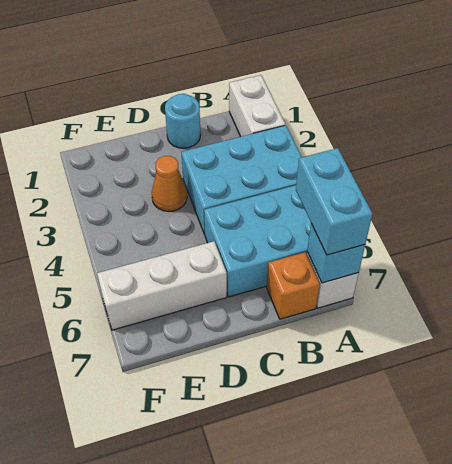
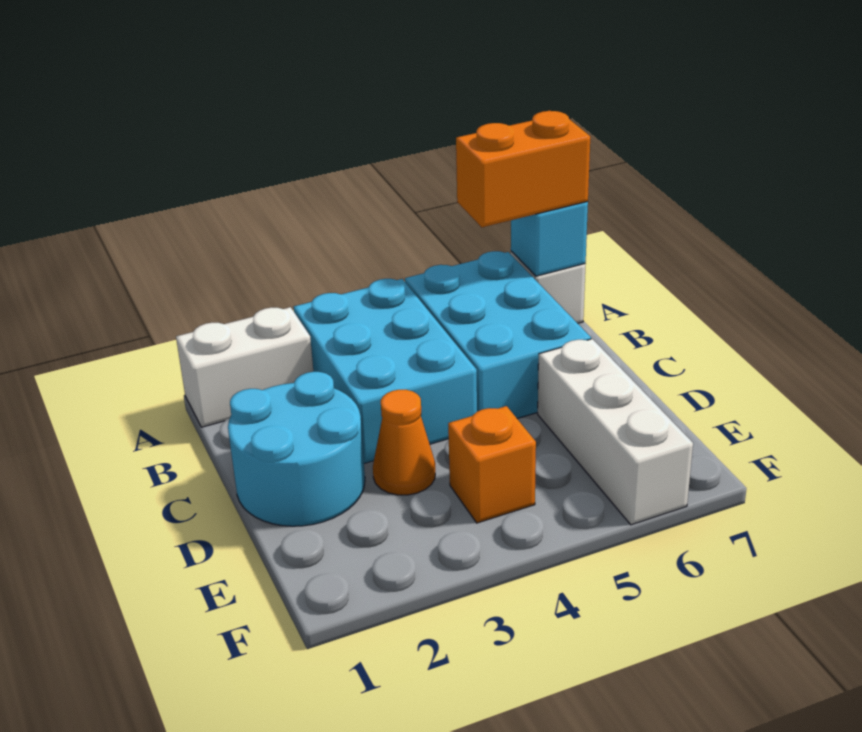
cyan 1x2 brick [296,148,372,255] -> orange 1x2 brick [456,111,590,227]
orange 1x1 brick [267,252,320,319] -> orange 1x1 brick moved to [448,406,536,523]
cyan 1x1 round brick [165,94,201,148] -> cyan 2x2 round brick [228,372,365,526]

